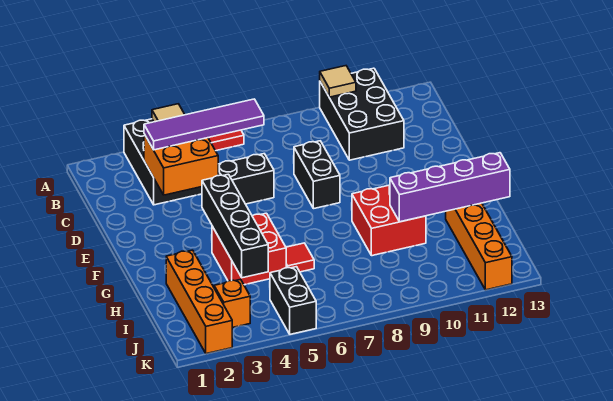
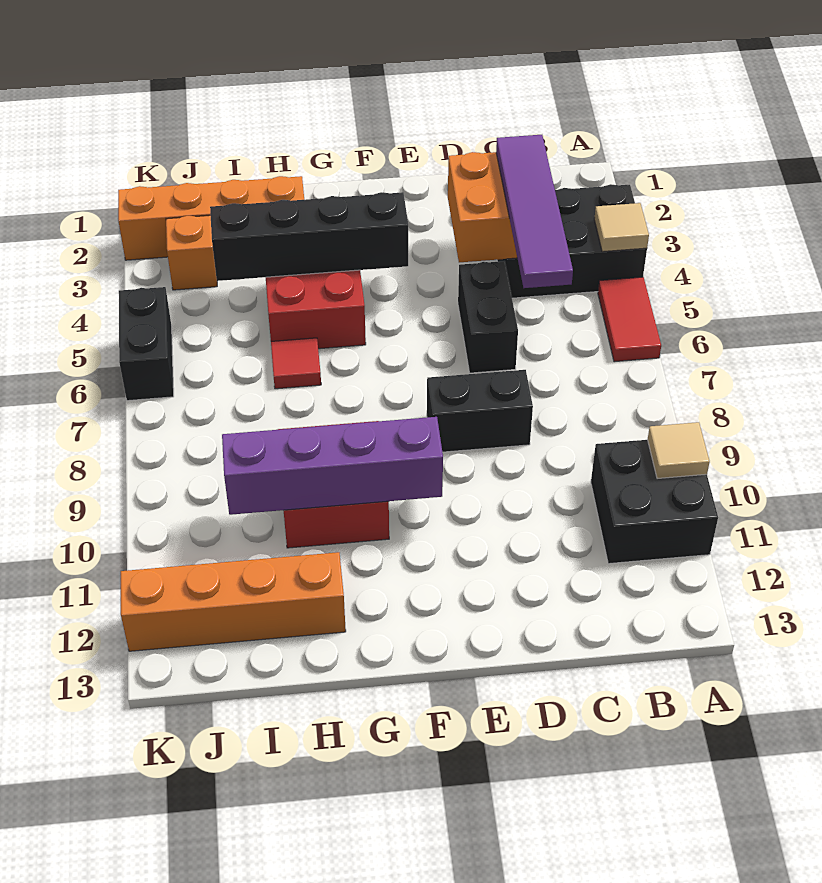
black 2x3 brick [320,68,404,160] -> black 2x2 brick [591,440,718,564]
purple 1x4 brick [390,153,510,222] -> purple 1x4 brick turned to [222,417,443,515]
black 1x2 brick [270,267,316,334] -> black 1x2 brick turned to [119,287,174,401]

